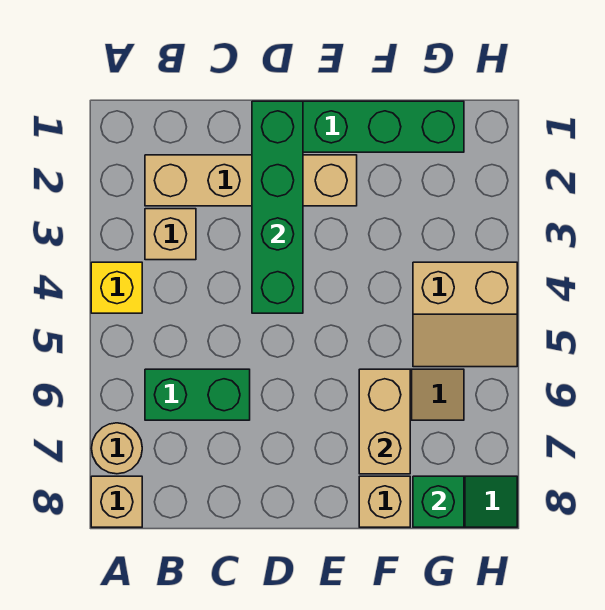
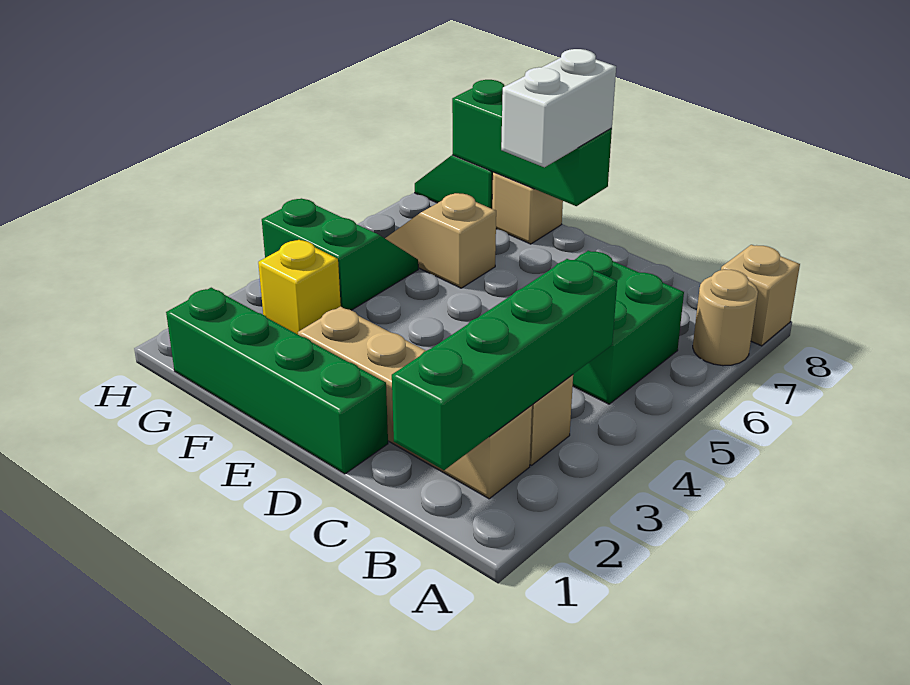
yellow 1x1 brick [91,262,142,313] -> yellow 1x1 brick moved to [258,240,341,334]
green 1x2 brick [145,369,250,420] -> green 2x2 brick [573,251,684,404]
green 1x4 brick [252,101,303,313] -> green 1x4 brick moved to [392,259,617,470]
none -> white 1x2 brick [501,49,616,167]
tan 1x2 brick [359,369,410,474] -> none
tan 2x2 slope [413,262,517,367] -> green 2x2 slope [262,198,418,310]
green 1x1 brick [413,476,464,527] -> green 1x3 brick [452,80,612,206]

